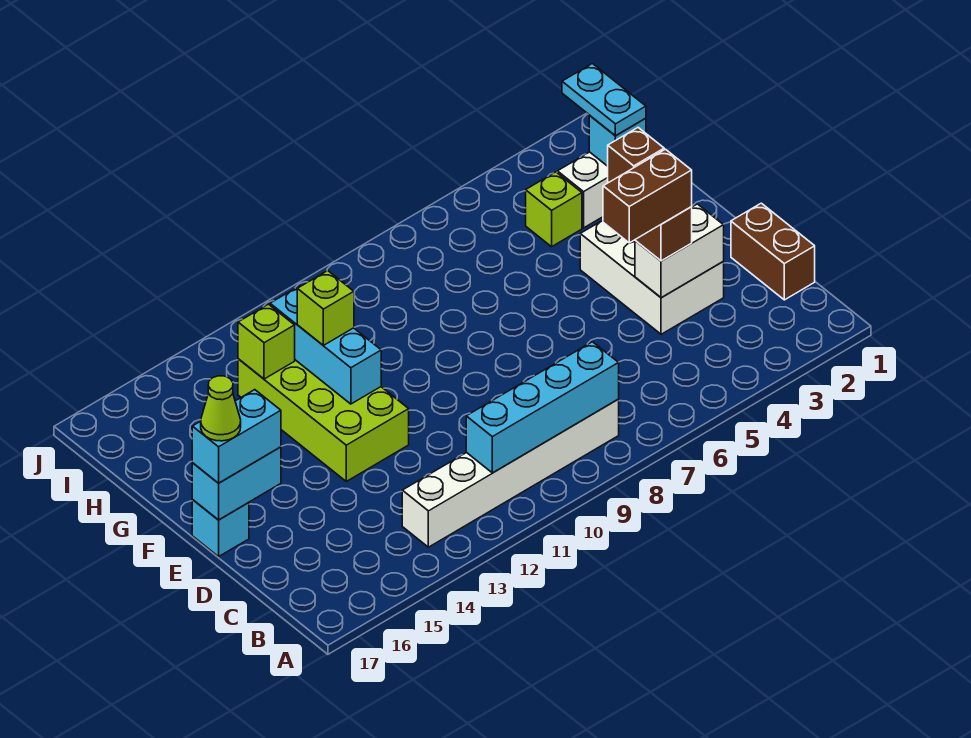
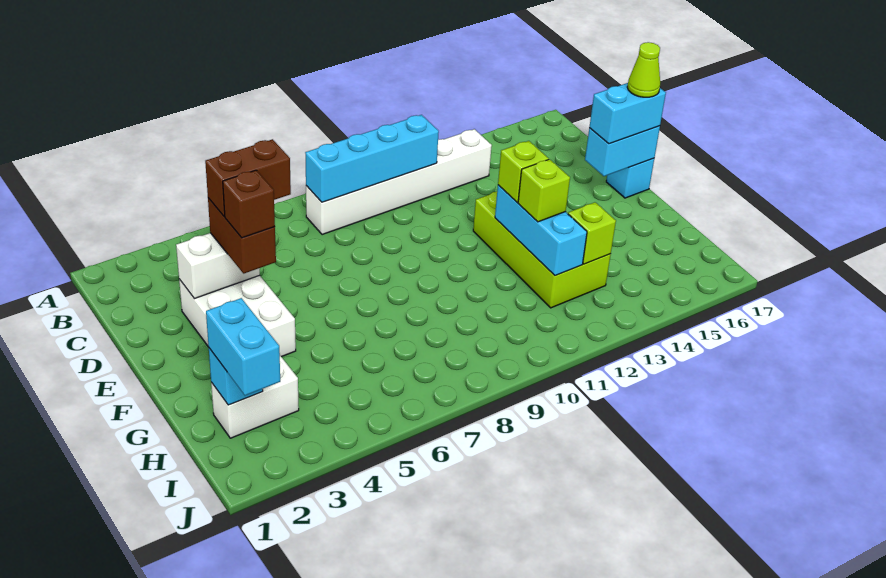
brown 1x2 brick [731,203,815,300] -> none
cyan 1x2 plate [562,64,646,136] -> cyan 1x2 brick [206,298,280,396]
lime 1x1 brick [526,172,582,247] -> lime 1x1 brick moved to [498,141,549,202]

